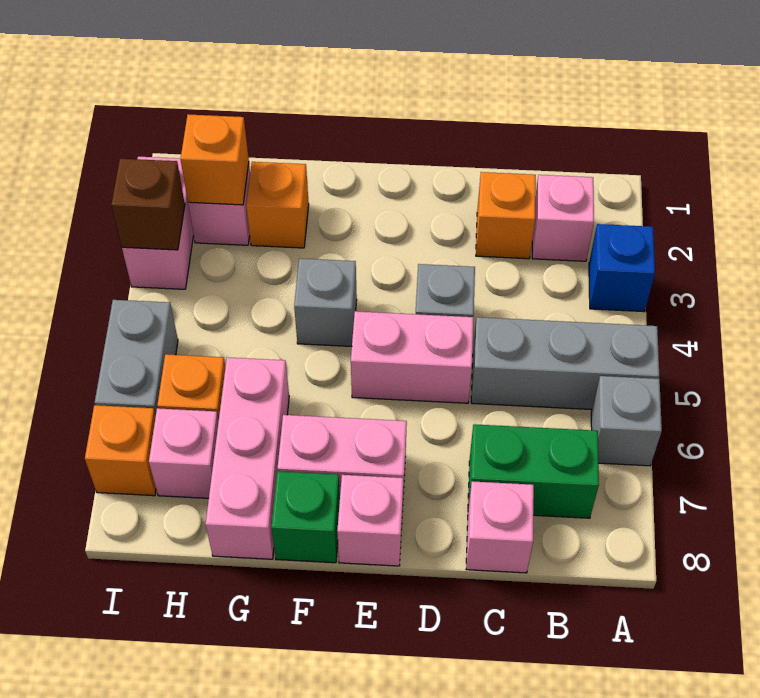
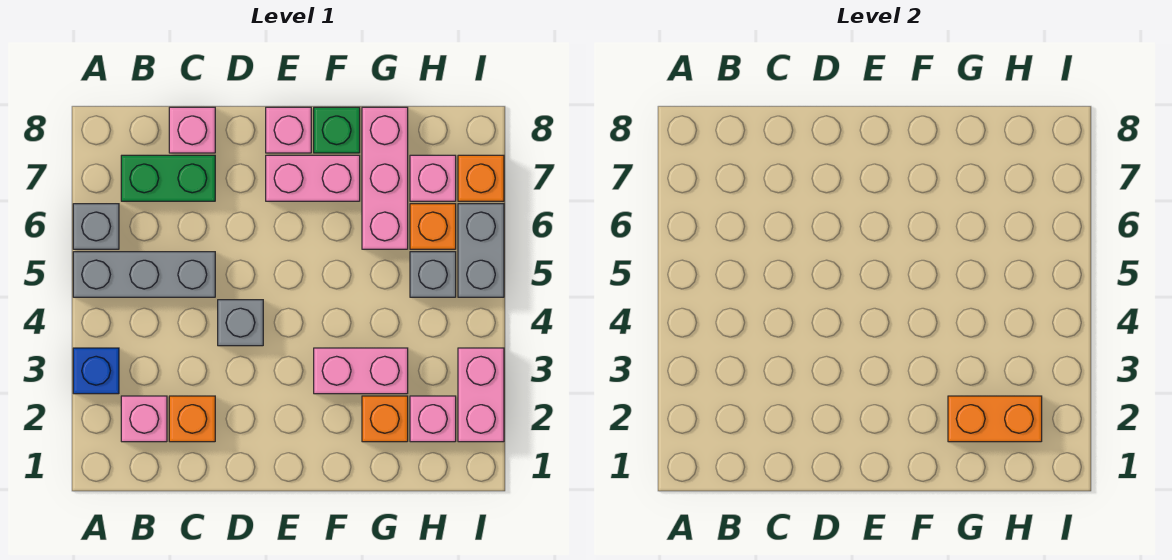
pink 1x2 brick [351,311,474,403] -> pink 1x2 brick moved to [314,348,408,394]
grey 1x1 brick [294,258,357,346] -> grey 1x1 brick moved to [410,252,456,297]
orange 1x1 brick [180,114,249,205] -> orange 1x2 brick [948,396,1042,442]
brown 1x1 brick [111,159,185,250] -> none

